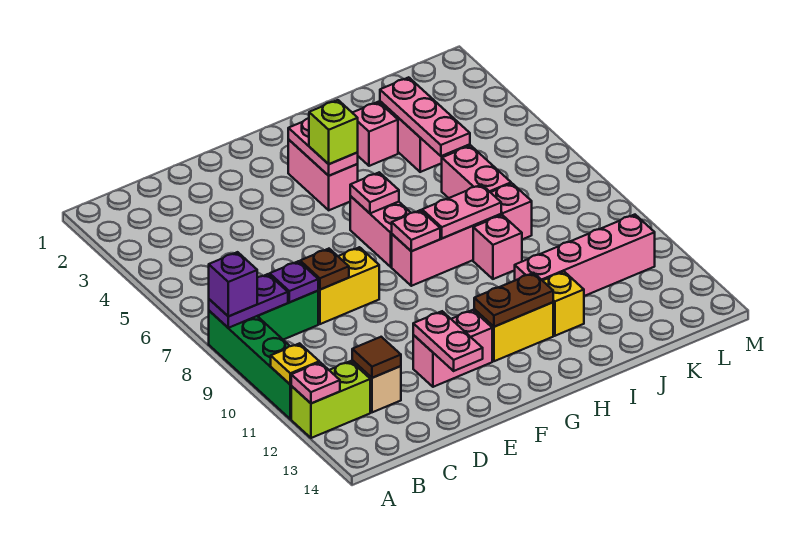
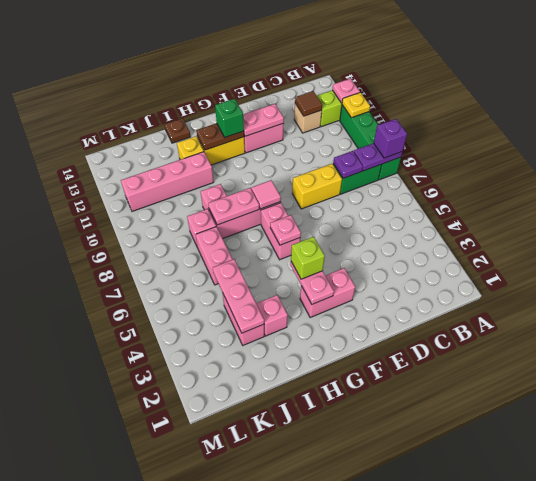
brown 1x1 plate [300,249,349,290] -> brown 1x1 plate moved to [164,118,191,143]
pink 1x2 plate [413,311,483,371] -> pink 1x2 plate turned to [243,104,284,136]
pink 1x2 brick [288,140,358,210] -> pink 1x2 brick turned to [300,268,355,318]
pink 1x1 plate [392,210,440,251] -> pink 1x1 tile [251,180,281,209]
none -> green 1x1 brick [215,99,244,137]

